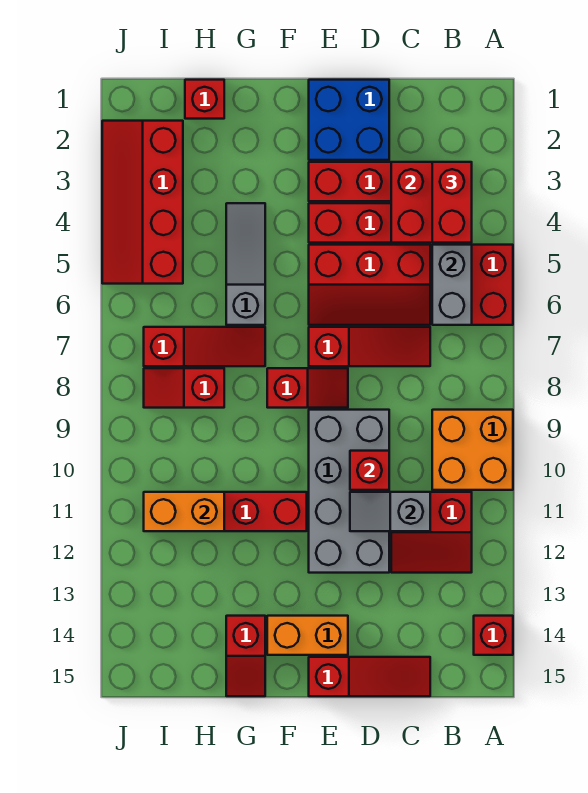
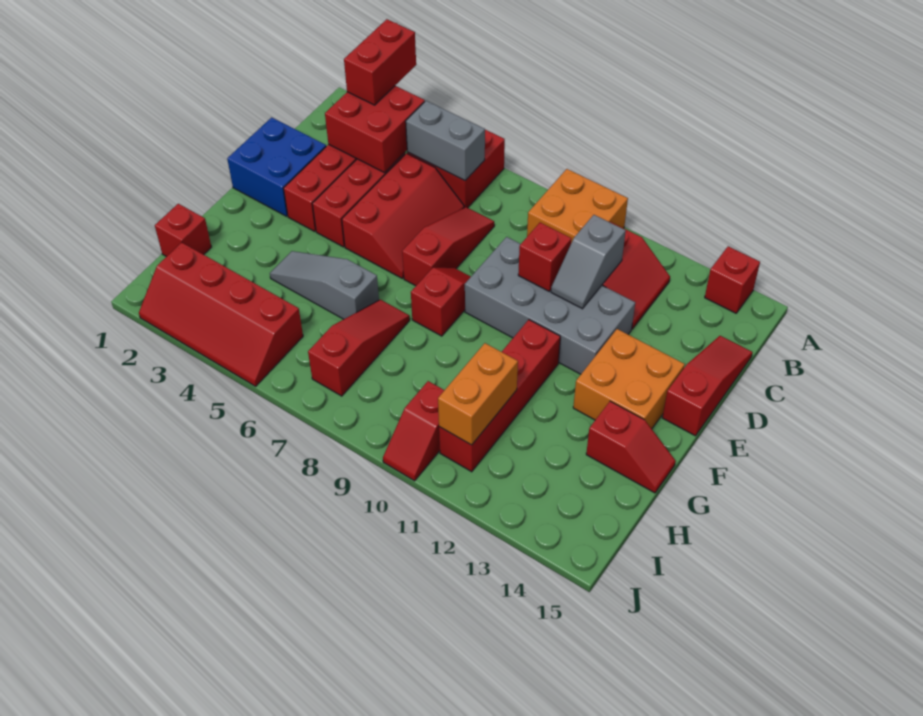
red 1x2 brick [432,162,472,243] -> red 1x2 brick turned to [344,19,416,105]
orange 1x2 brick [267,616,348,655] -> orange 2x2 brick [573,329,685,429]
red 1x2 slope [144,368,224,408] -> red 1x2 slope moved to [383,381,444,481]

